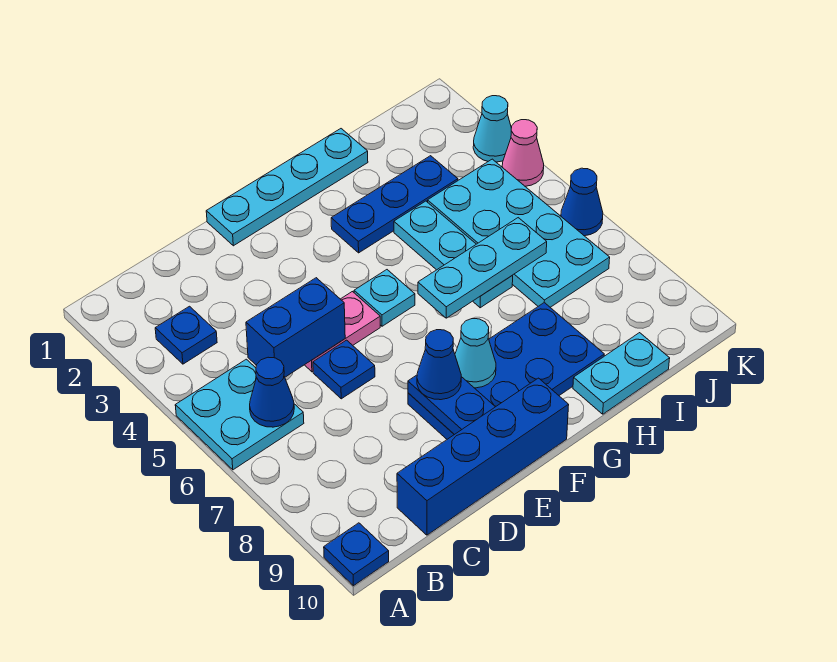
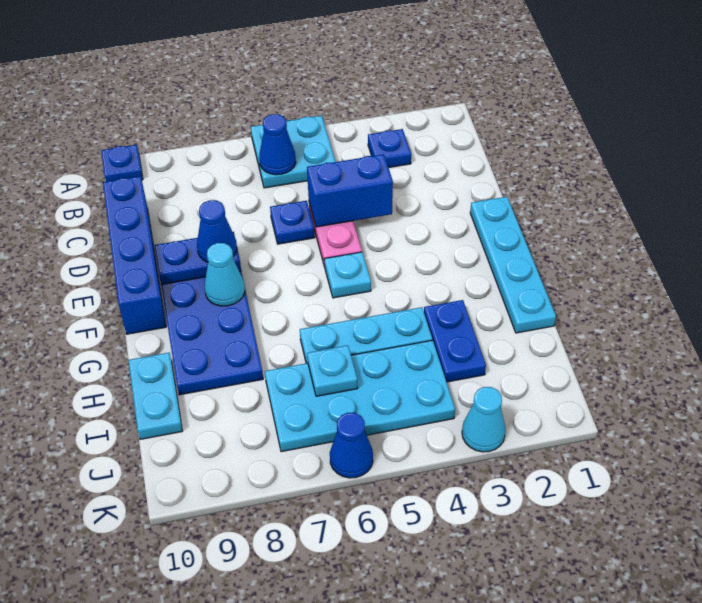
blue 1x2 brick [246,278,345,377] -> blue 1x2 brick turned to [307,154,393,227]
blue 1x3 plate [331,156,458,253] -> blue 1x2 plate [424,300,486,382]
cyan 1x3 plate [418,218,547,318] -> cyan 1x1 plate [307,345,358,396]
pink 1x1 cone [502,120,544,186] -> none

